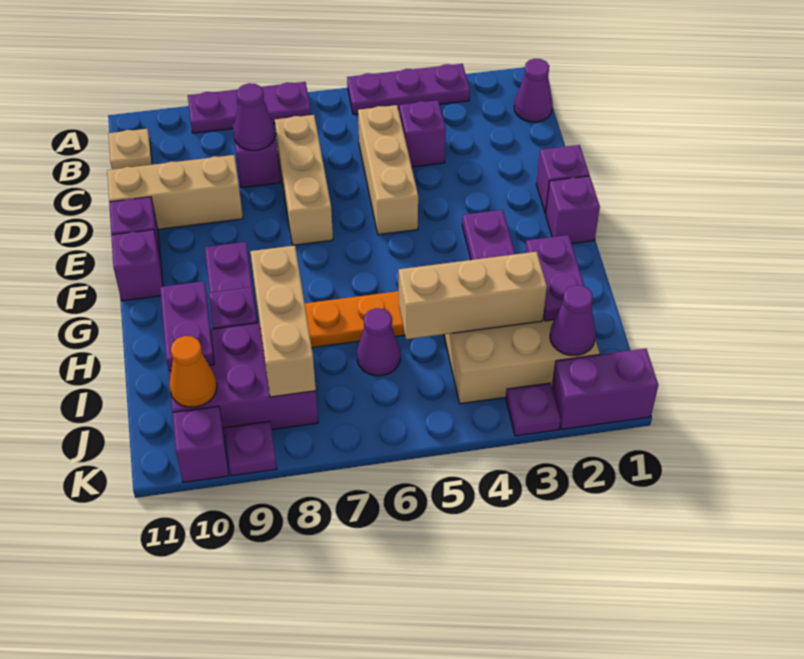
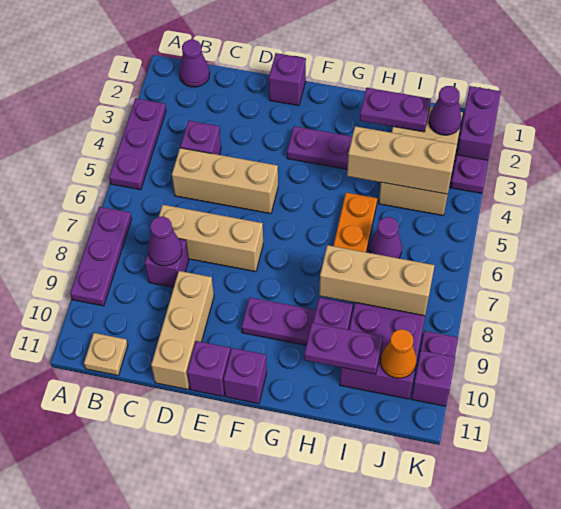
purple 1x1 brick [545,176,600,243] -> none
tan 1x3 brick [399,252,547,339] -> tan 1x3 brick turned to [347,126,457,194]

